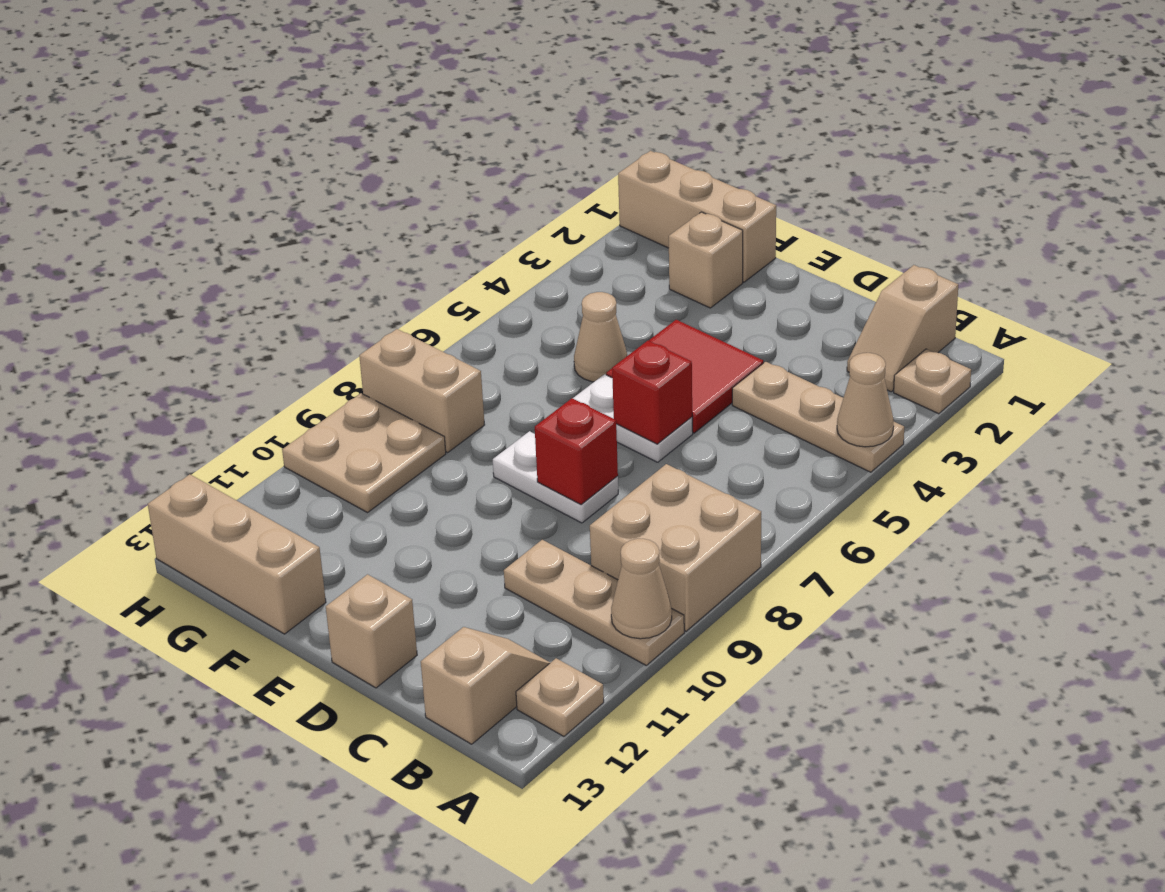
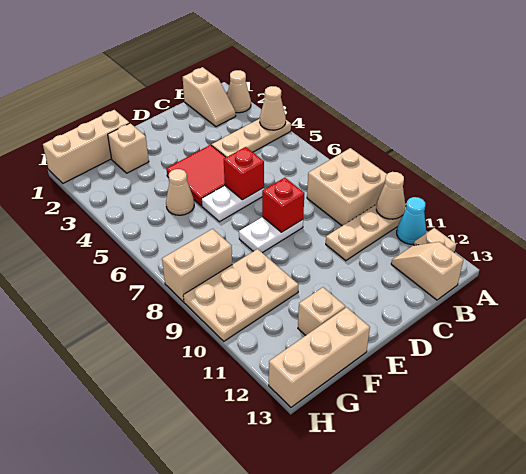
tan 1x1 plate [894,349,971,414] -> tan 1x1 cone [227,70,251,113]
none -> cyan 1x1 cone [397,197,426,244]
tan 1x1 brick [326,574,417,688] -> tan 1x1 brick moved to [298,287,345,335]
tan 2x2 plate [282,393,446,512] -> tan 2x3 plate [183,249,299,341]

